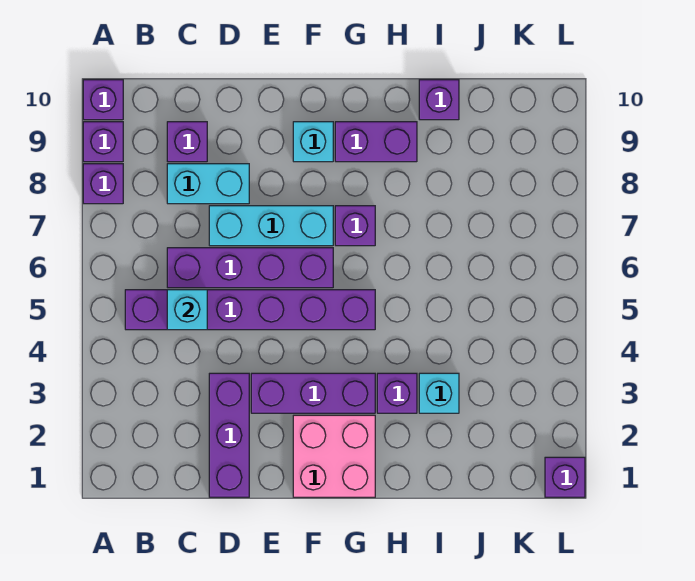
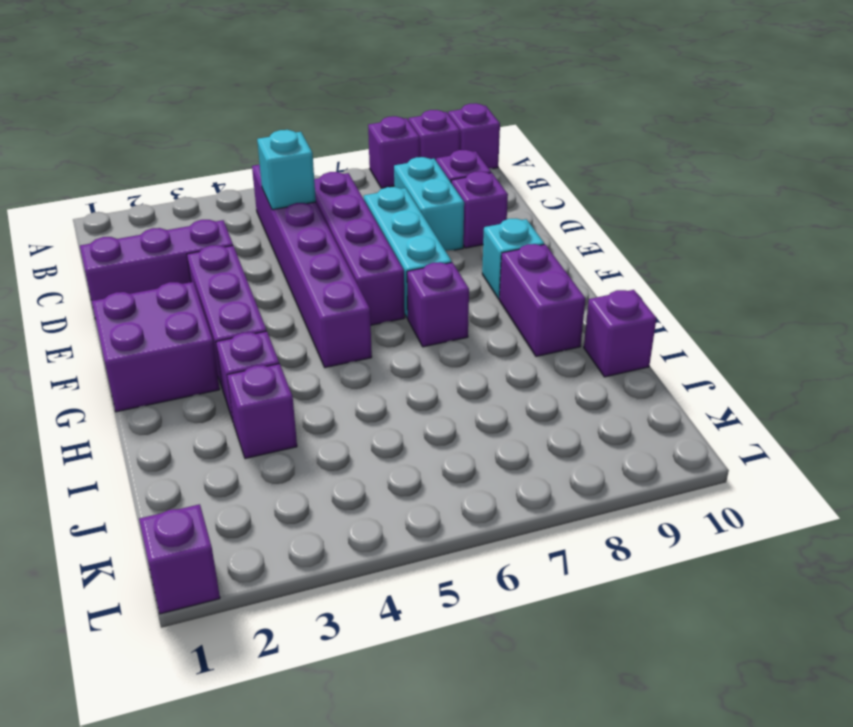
none -> purple 1x1 brick [451,171,508,248]
pink 2x2 brick [293,415,375,497] -> purple 2x2 brick [92,282,220,412]
cyan 1x1 brick [419,373,459,413] -> purple 1x1 brick [227,364,297,459]

